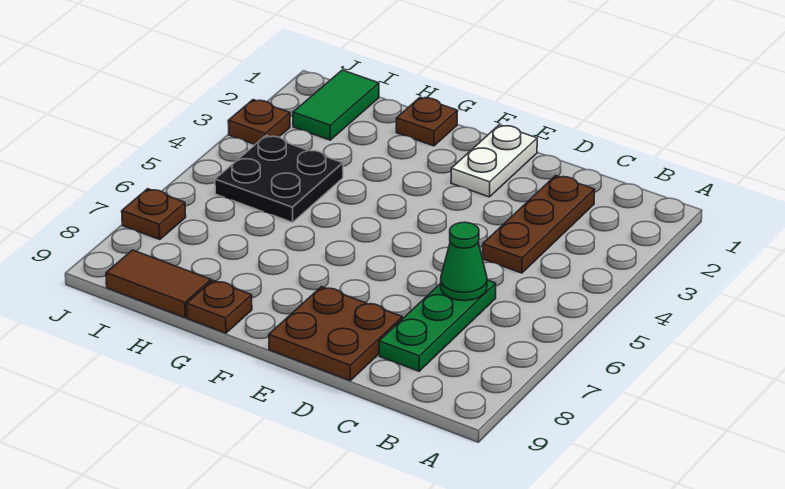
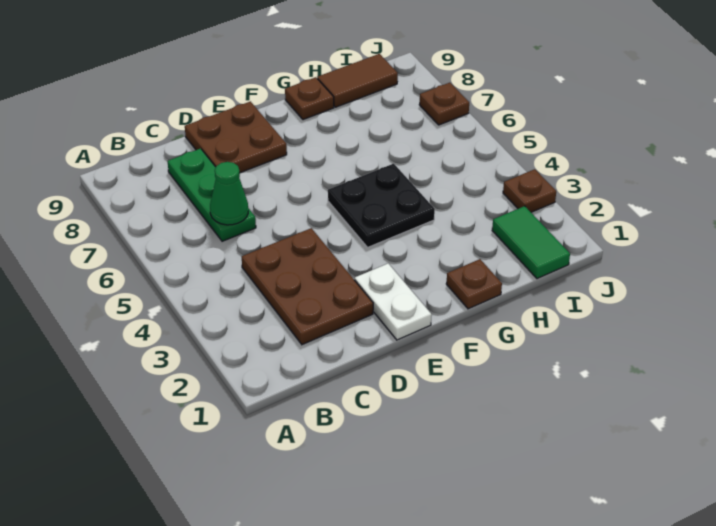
brown 1x3 plate [483,175,595,273] -> brown 2x3 plate [242,228,373,345]
black 2x2 plate [215,135,343,222] -> black 2x2 plate moved to [328,164,435,247]

